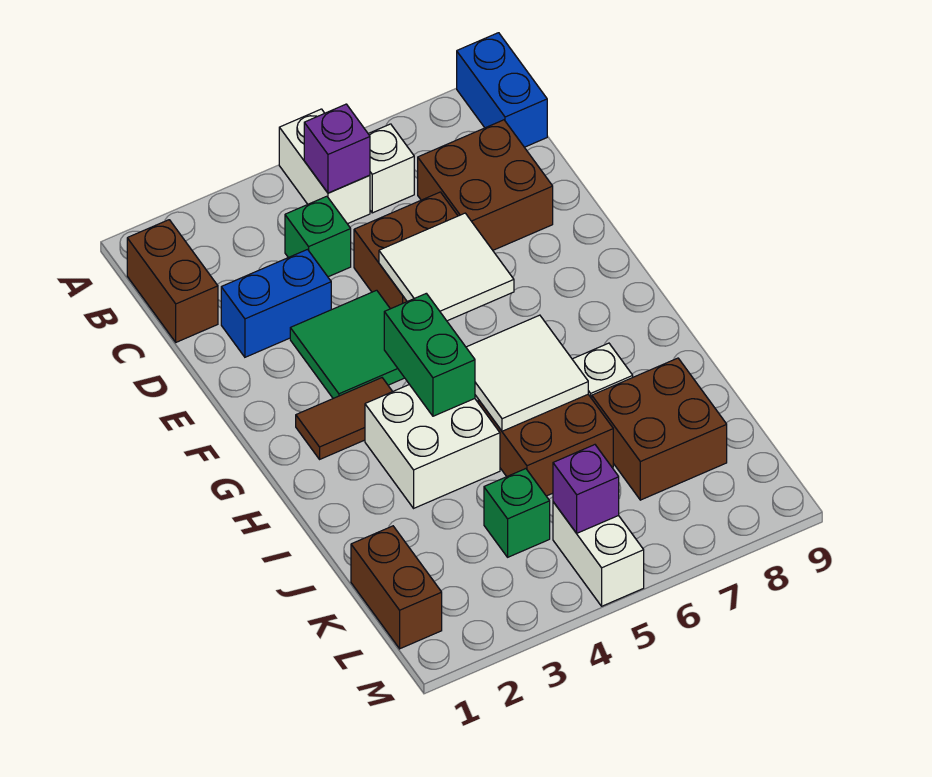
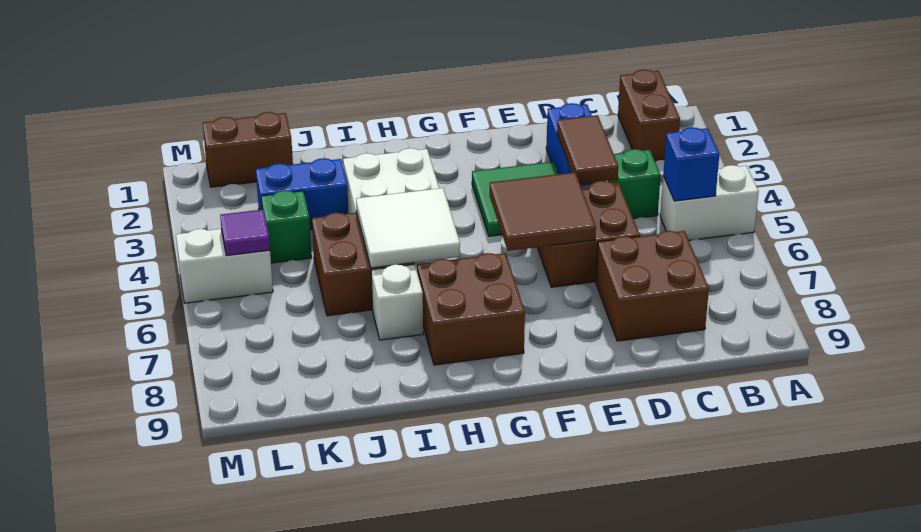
blue 1x2 brick [457,33,547,147] -> blue 1x2 brick moved to [256,158,349,230]
brown 1x2 brick [127,220,218,342] -> brown 1x2 brick turned to [618,70,680,161]
purple 1x1 brick [304,104,370,193] -> blue 1x1 brick [663,127,719,201]
white 1x1 brick [368,124,414,213] -> none
white 2x2 tile [379,213,514,321] -> brown 2x2 tile [490,172,596,251]
brown 1x2 tile [296,378,393,459] -> brown 1x2 tile moved to [557,115,618,184]
green 1x2 brick [384,293,475,416] -> none
brown 2x2 brick [592,358,727,500] -> brown 2x2 brick moved to [417,253,525,365]
purple 1x1 brick [553,445,619,533] -> purple 1x1 tile [220,209,270,256]

